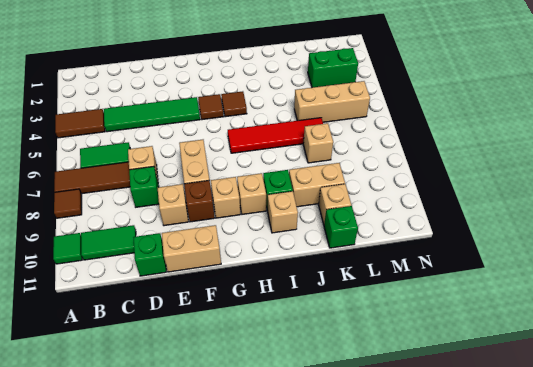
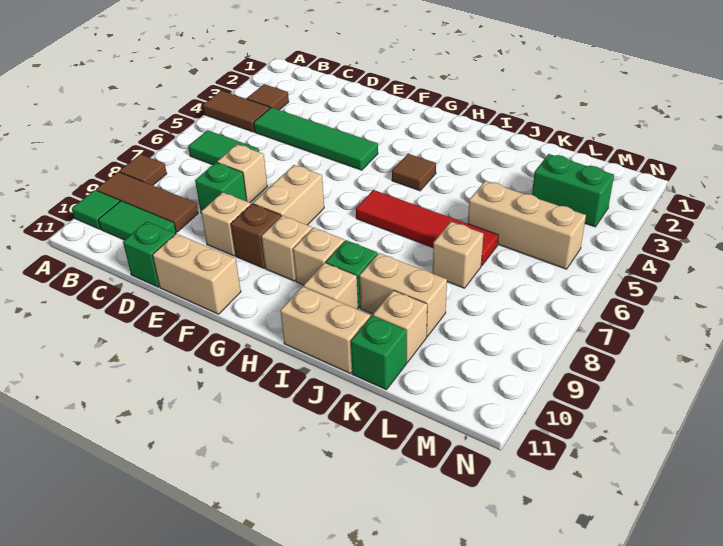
brown 1x3 tile [54,162,130,194] -> brown 1x3 tile moved to [96,172,198,232]
brown 1x1 tile [198,94,224,120] -> brown 1x1 tile moved to [247,84,289,110]
none -> tan 1x2 brick [280,286,370,373]

